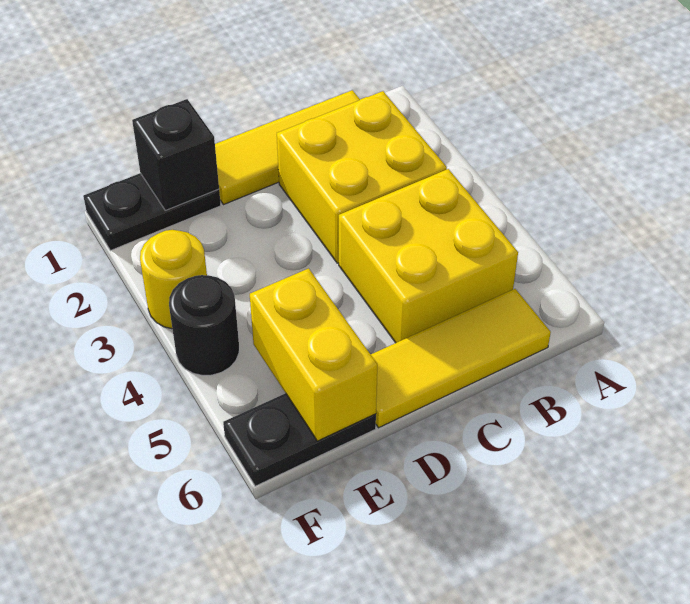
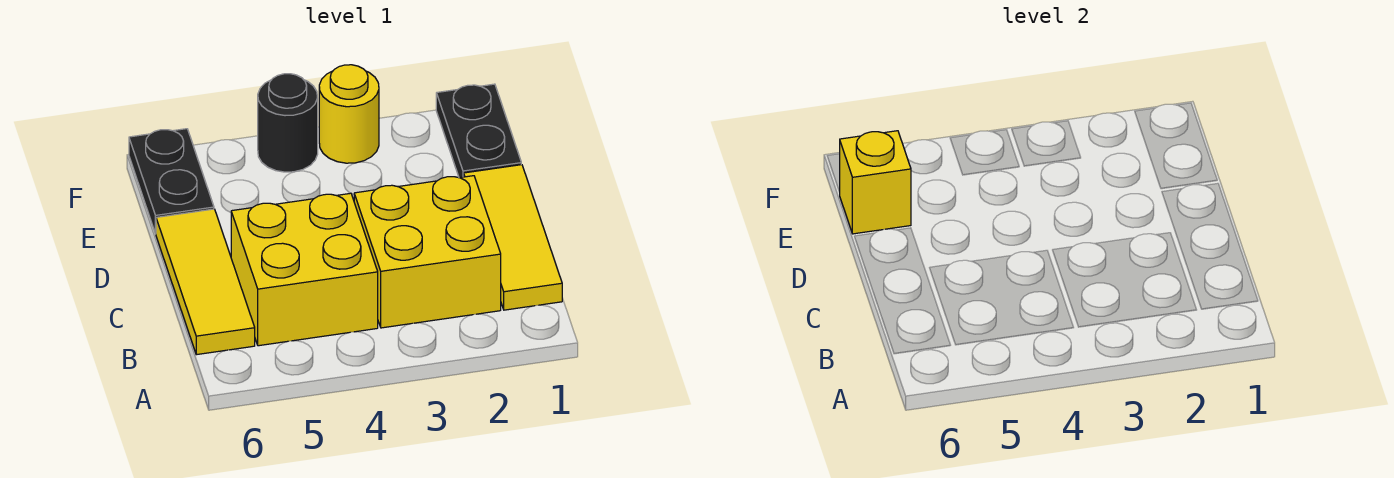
black 1x1 brick [132,99,219,210] -> none
yellow 1x2 brick [250,268,377,441] -> yellow 1x1 brick [840,131,911,234]

